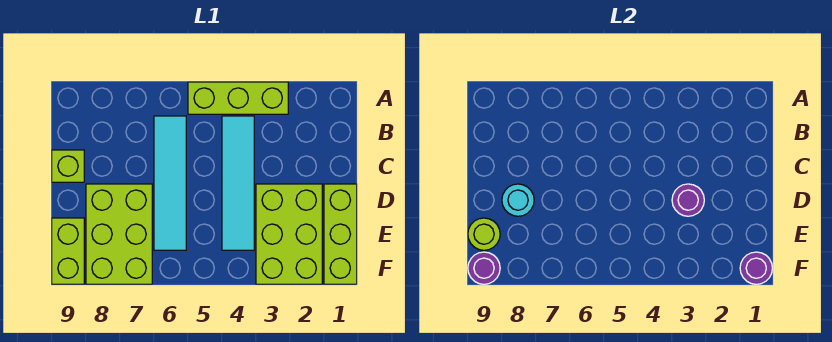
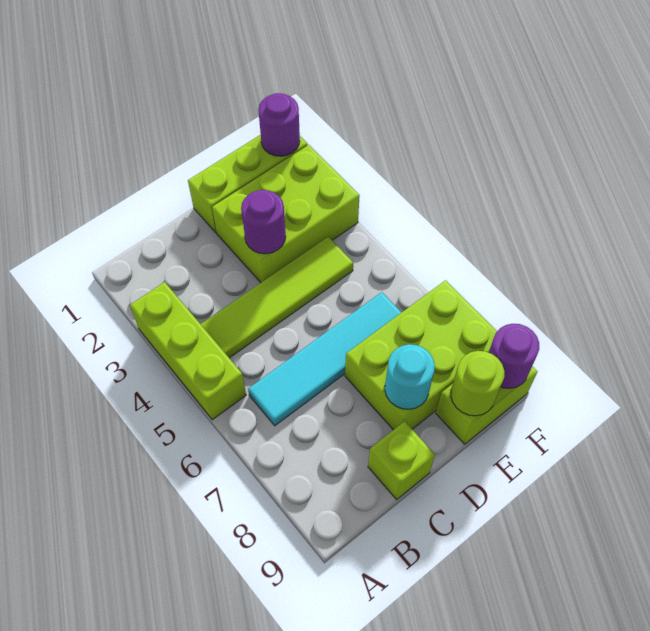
cyan 1x4 tile [222,116,254,250] -> lime 1x4 tile [201,237,353,358]

